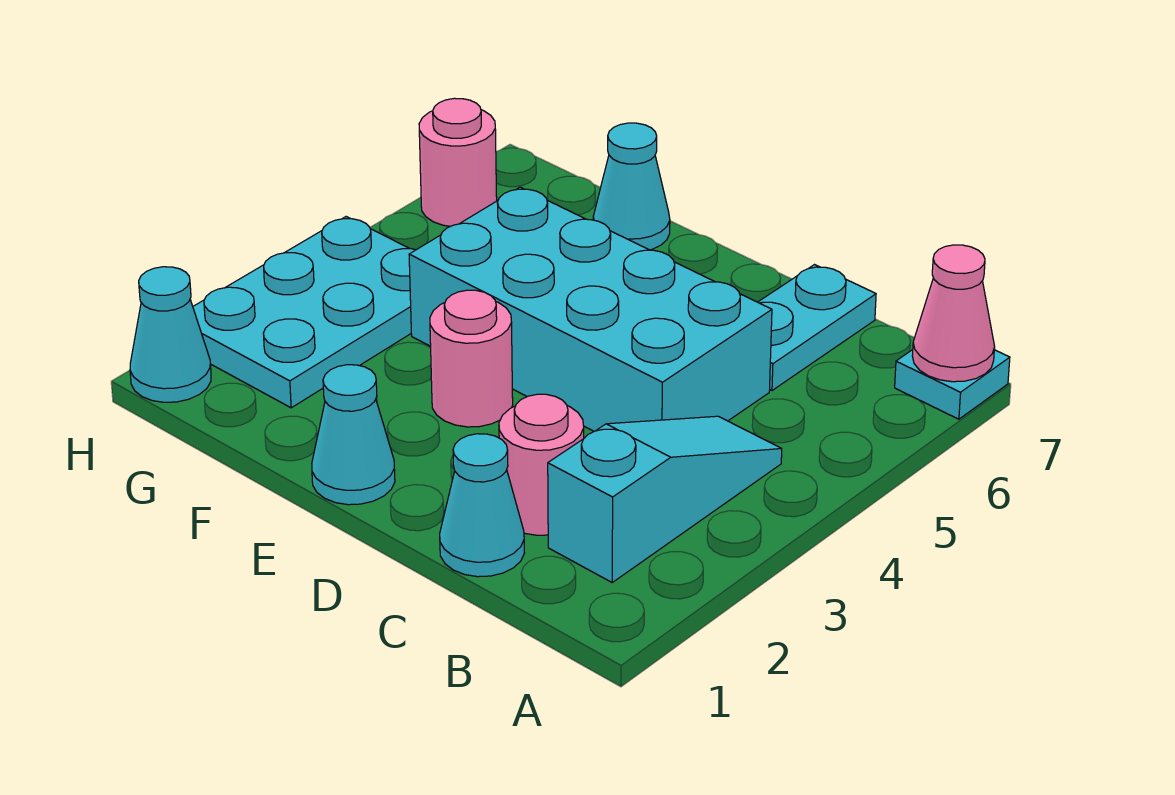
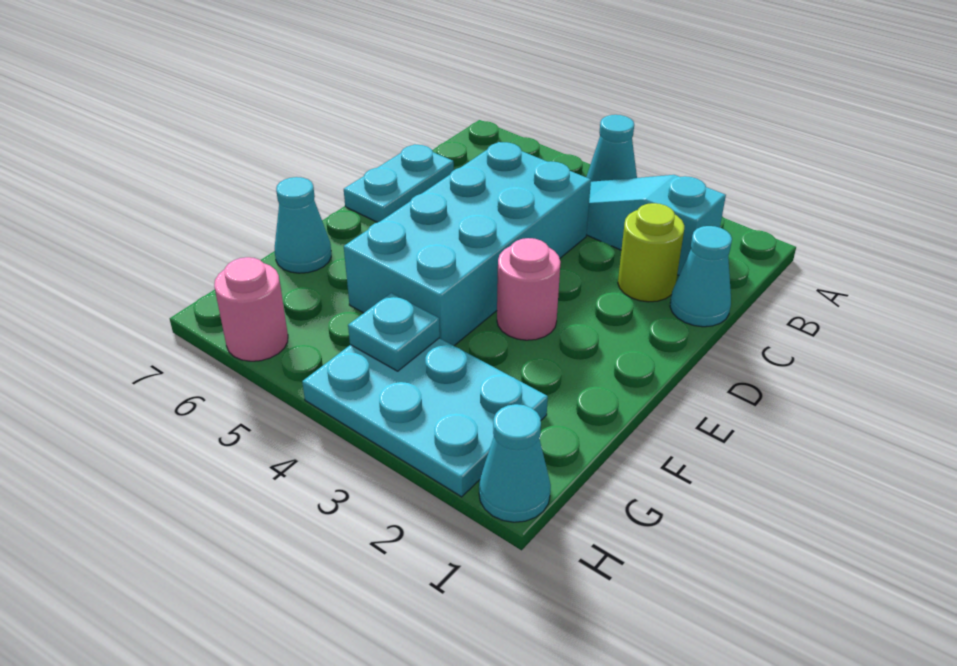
cyan 1x1 plate [895,350,1010,419] -> cyan 1x1 plate moved to [348,293,440,371]
pink 1x1 cone [912,245,995,382] -> none
pink 1x1 round brick [499,394,584,535] -> lime 1x1 round brick [618,203,684,302]
cyan 1x2 plate [758,265,876,390] -> cyan 1x2 plate turned to [344,144,454,222]
cyan 1x1 cone [312,365,395,505] -> cyan 1x1 cone moved to [586,115,637,182]

